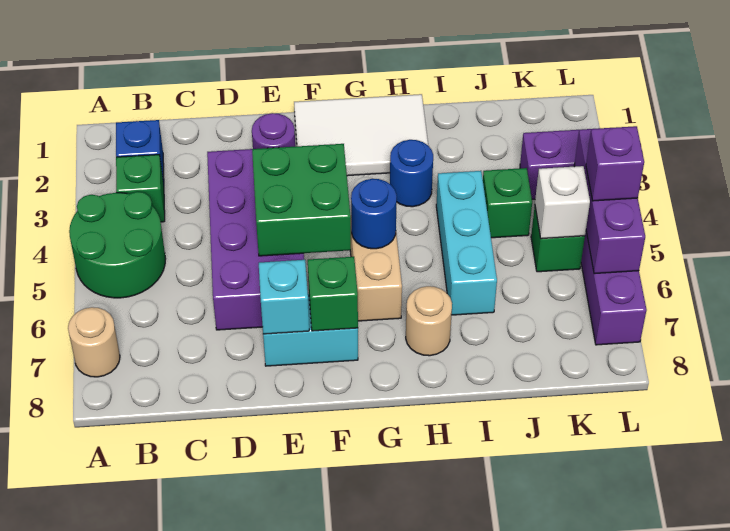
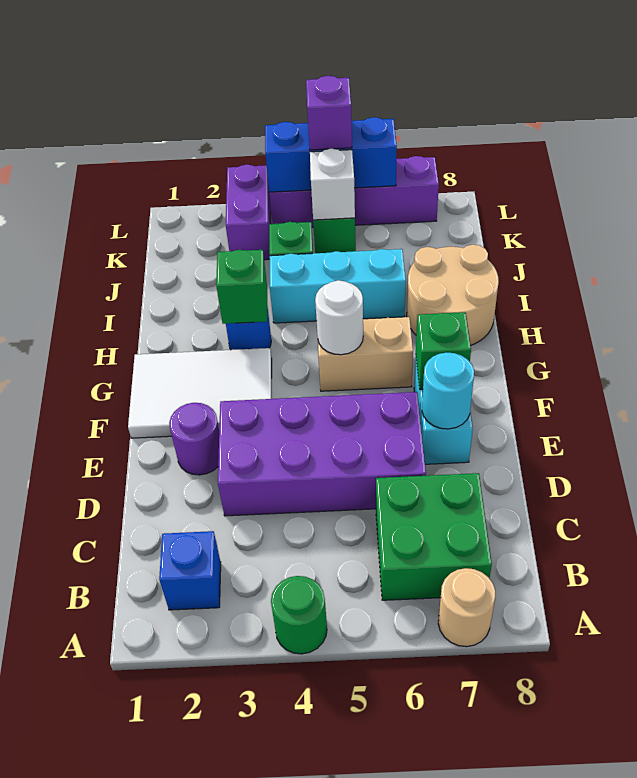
green 2x2 round brick [69,192,166,298] -> green 1x1 round brick [271,576,327,654]
green 1x1 brick [116,155,165,222] -> green 1x1 brick moved to [216,250,267,324]
green 2x2 brick [252,144,351,256] -> green 2x2 brick moved to [376,473,492,600]
cyan 1x1 brick [259,260,309,334] -> cyan 1x1 round brick [422,353,474,429]
white 2x3 tile [294,94,428,176] -> white 2x3 tile turned to [128,348,272,438]
blue 1x1 round brick [351,179,397,249] -> white 1x1 round brick [315,280,363,355]
tan 1x1 round brick [406,286,452,356] -> tan 2x2 round brick [407,245,499,345]
purple 1x3 brick [574,129,645,274] -> blue 1x3 brick [265,117,397,192]

